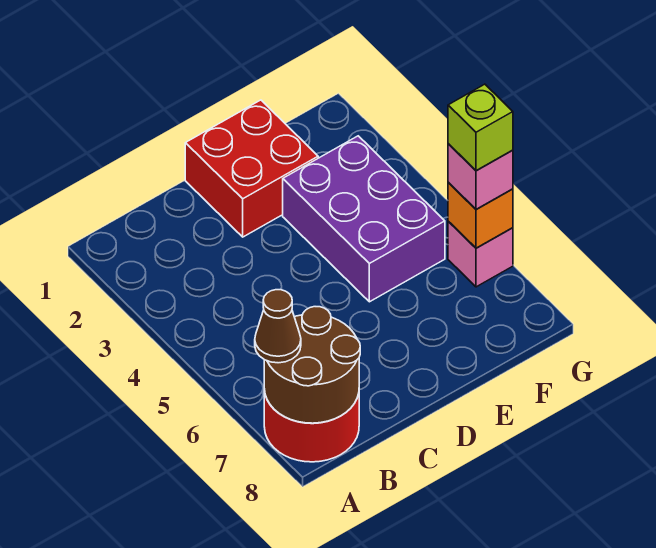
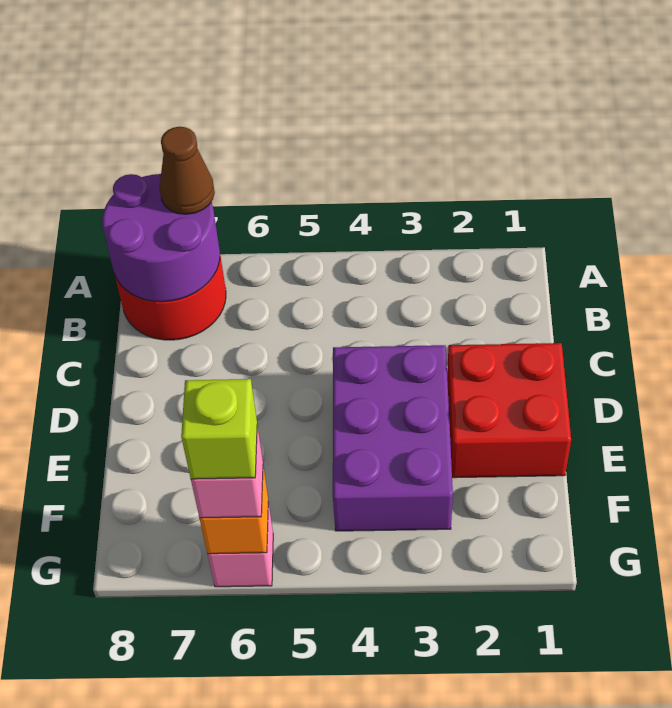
brown 2x2 round brick [264,307,360,423] -> purple 2x2 round brick [102,174,220,302]
purple 2x3 brick [283,136,445,302] -> purple 2x3 brick turned to [333,345,453,531]

